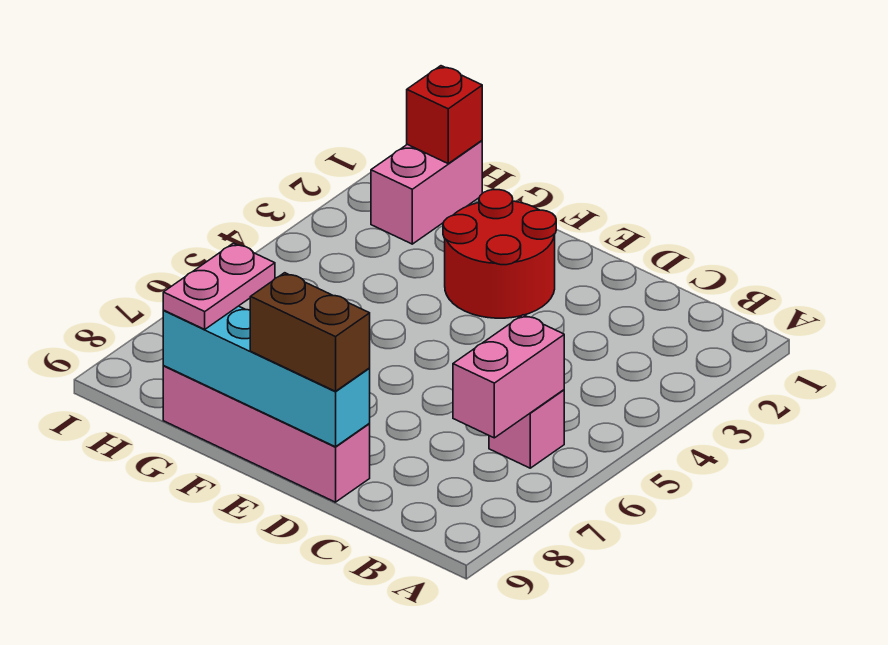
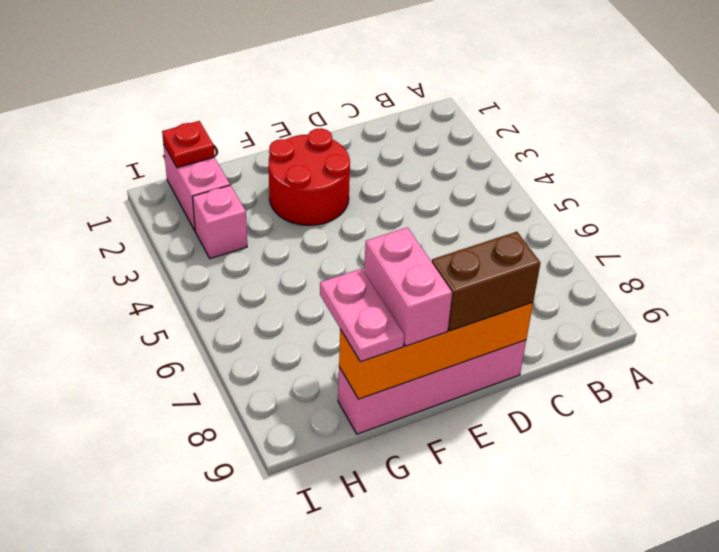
pink 1x1 brick [489,390,564,468] -> pink 1x1 brick moved to [193,185,247,259]
pink 1x2 brick [453,315,564,438] -> pink 1x2 brick moved to [364,227,452,346]
cyan 1x4 brick [163,306,370,447] -> orange 1x4 brick [339,303,533,399]
red 1x1 brick [407,66,482,163] -> red 1x1 plate [162,121,215,168]

